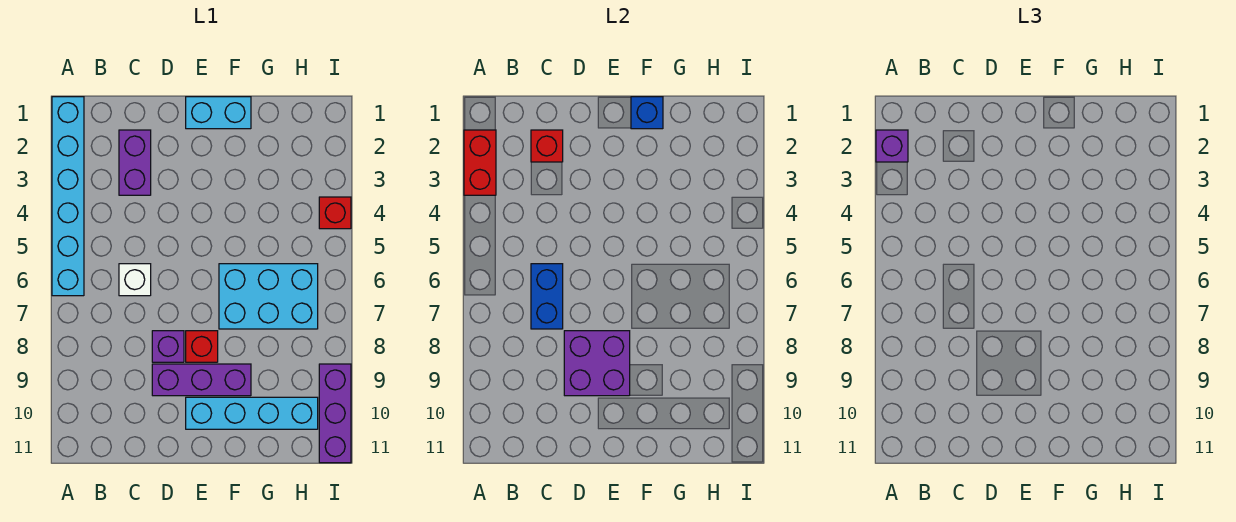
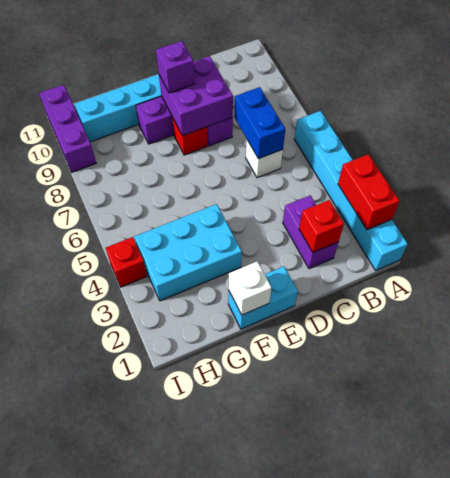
purple 1x1 brick [876,130,908,162] -> purple 1x1 brick moved to [156,41,195,93]
blue 1x1 brick [631,97,663,129] -> white 1x1 brick [229,261,272,315]
cyan 2x3 brick [219,264,318,329] -> cyan 2x3 brick moved to [134,204,242,301]

